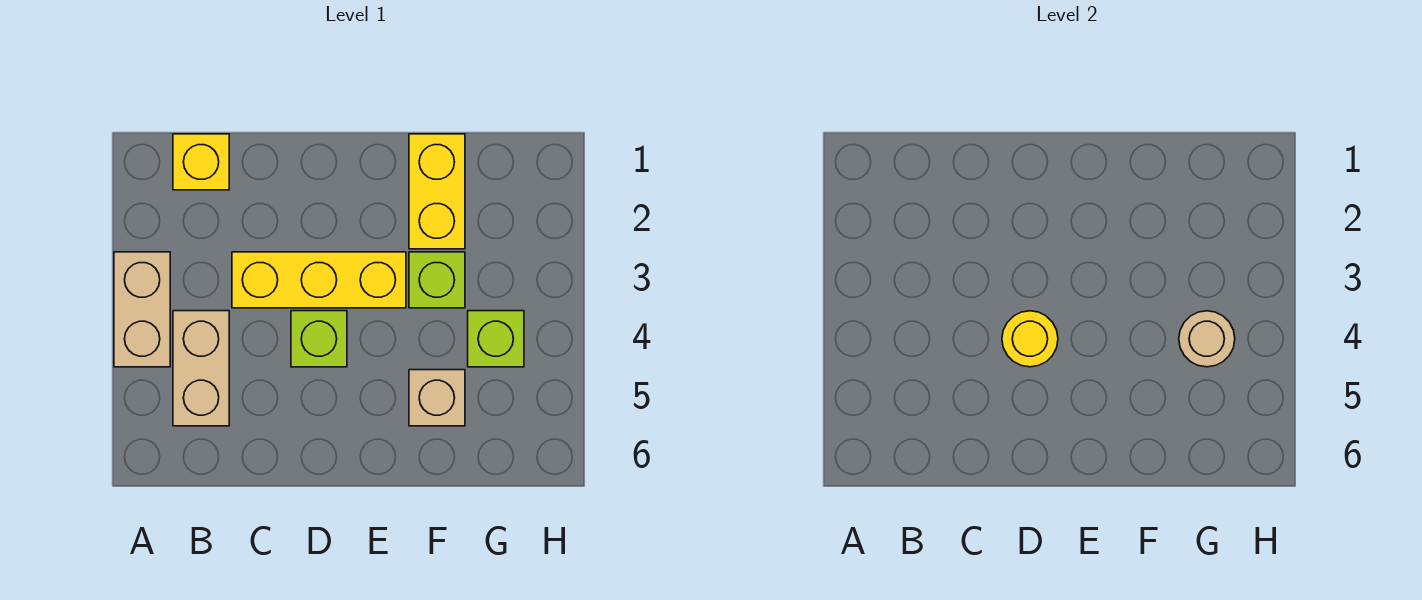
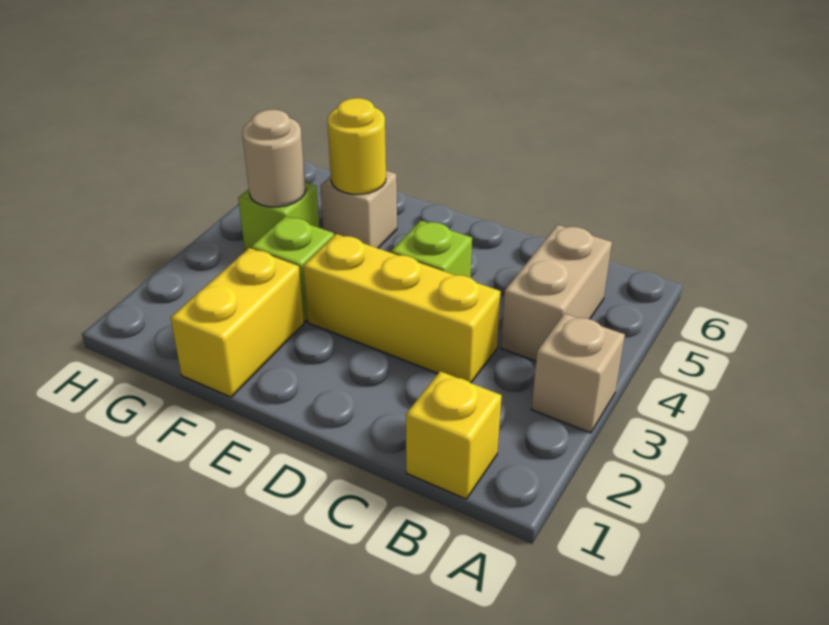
tan 1x2 brick [114,252,170,367] -> tan 1x1 brick [532,313,625,433]
yellow 1x1 round brick [1002,311,1058,367] -> yellow 1x1 round brick moved to [328,98,386,194]

